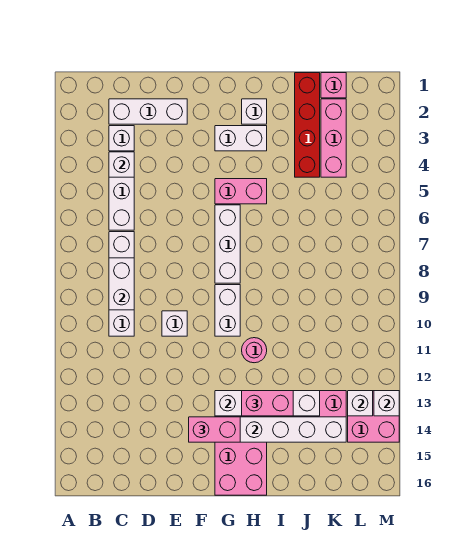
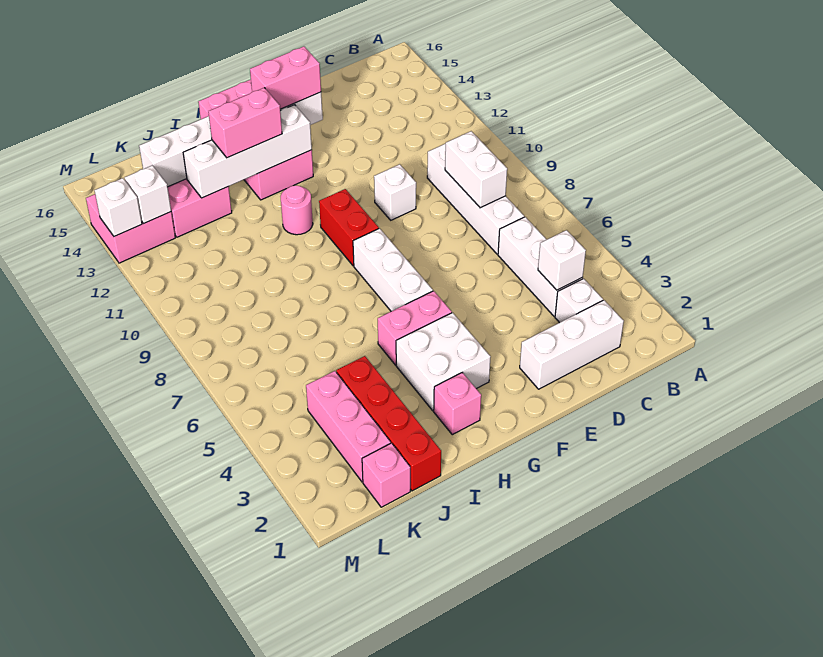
white 1x2 brick [215,126,267,151] -> white 2x2 brick [396,313,490,411]
white 1x2 brick [215,285,240,336] -> red 1x2 brick [319,189,379,266]
white 1x1 brick [242,99,267,124] -> pink 1x1 brick [434,373,481,435]

